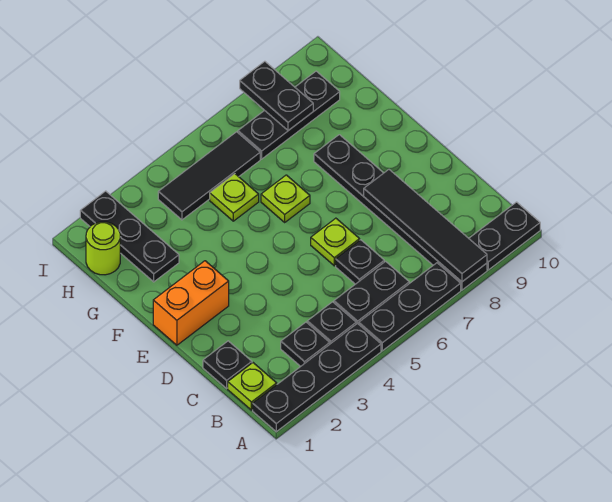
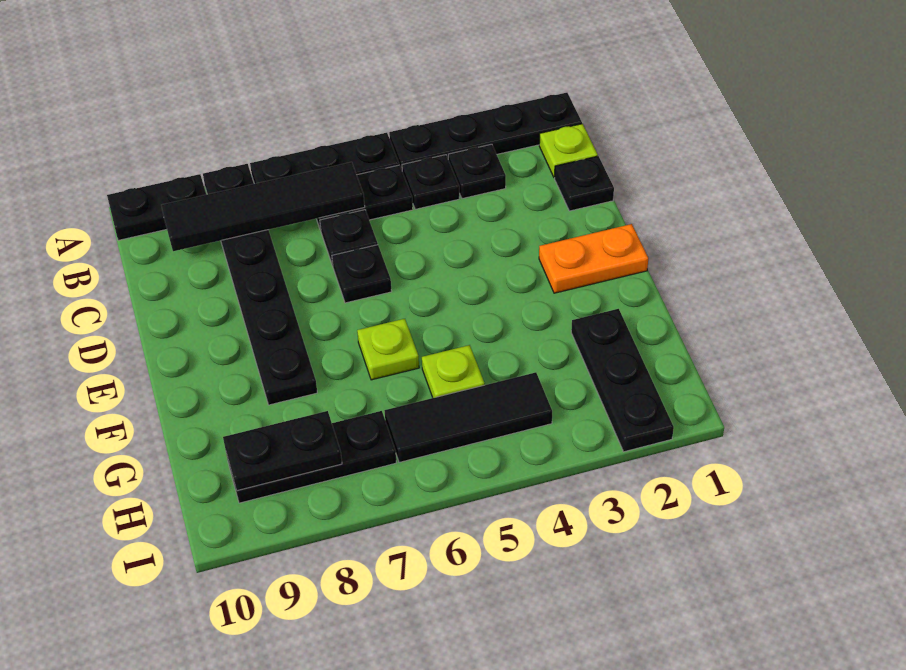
black 1x4 tile [364,170,487,282] -> black 1x4 tile turned to [161,162,365,251]
lime 1x1 plate [311,218,360,266] -> black 1x1 plate [332,245,392,303]
orange 1x2 brick [153,261,229,345] -> orange 1x2 plate [539,224,648,293]
lime 1x1 round brick [86,222,120,275] -> none
black 1x2 plate [240,61,313,131] -> black 1x2 plate turned to [223,411,342,491]

